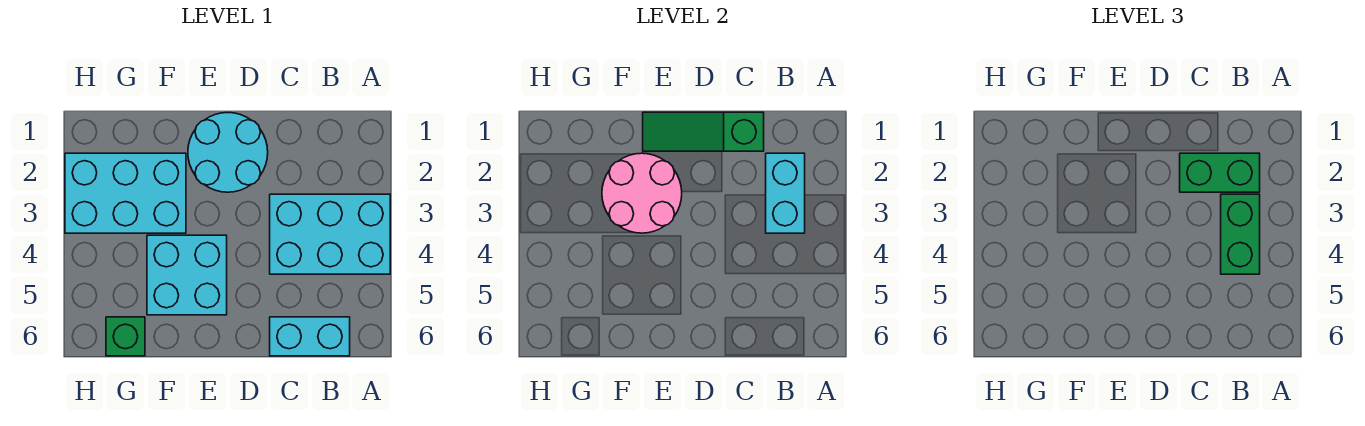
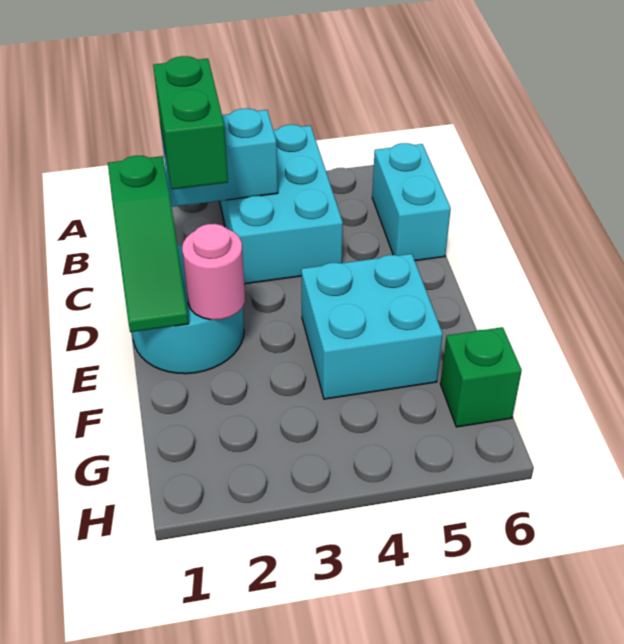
green 1x2 brick [1221,194,1260,274] -> none
pink 2x2 round brick [602,153,682,233] -> pink 1x1 round brick [182,224,245,320]
cyan 2x3 brick [65,153,186,233] -> none

